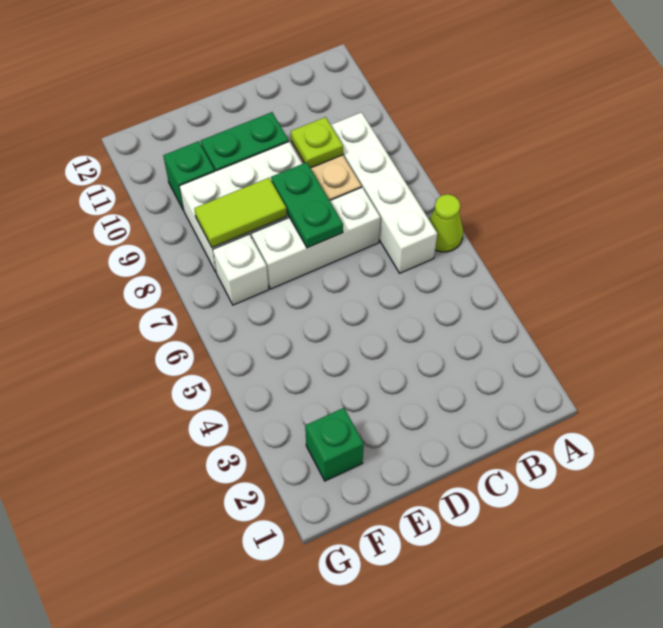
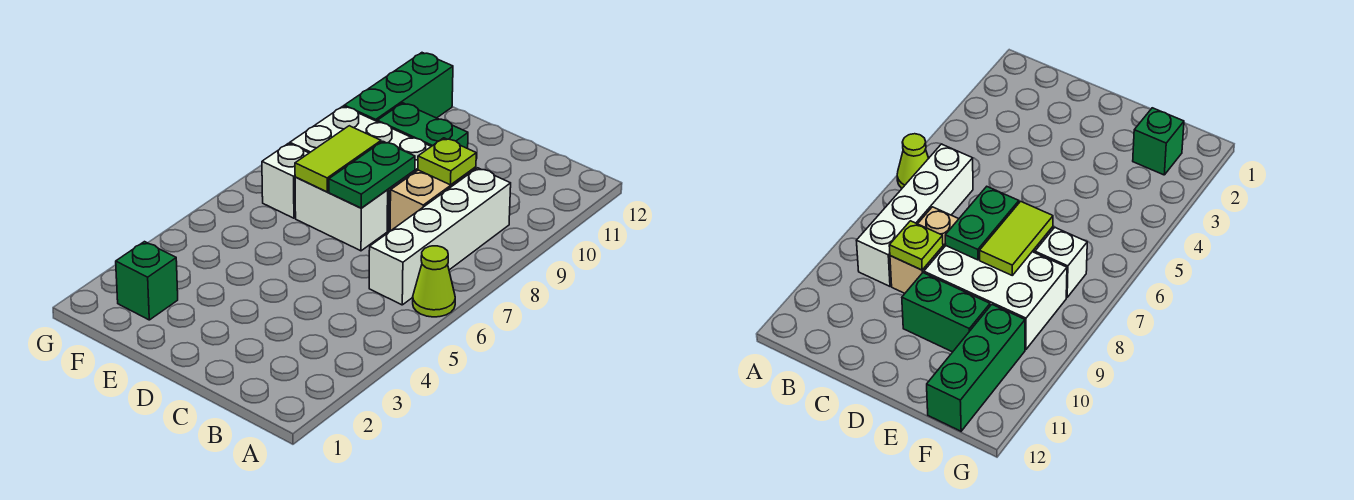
white 1x3 brick [251,187,380,289] -> white 1x2 brick [295,177,388,251]
lime 1x2 tile [194,178,287,248] -> lime 1x2 tile turned to [295,126,381,192]
green 1x1 brick [163,141,215,211] -> green 1x3 brick [344,53,453,121]

